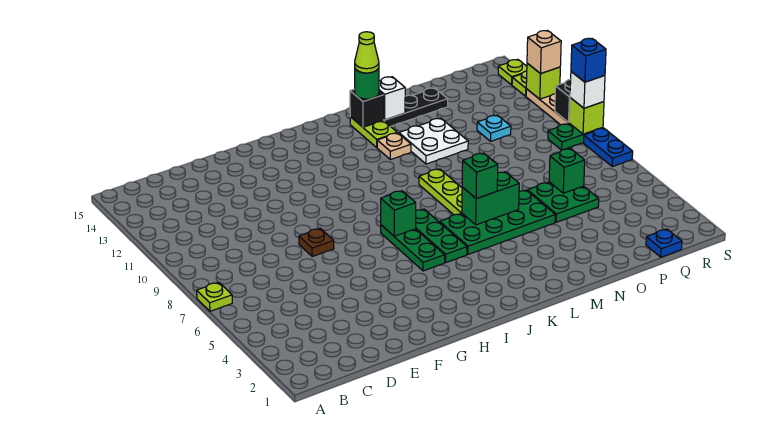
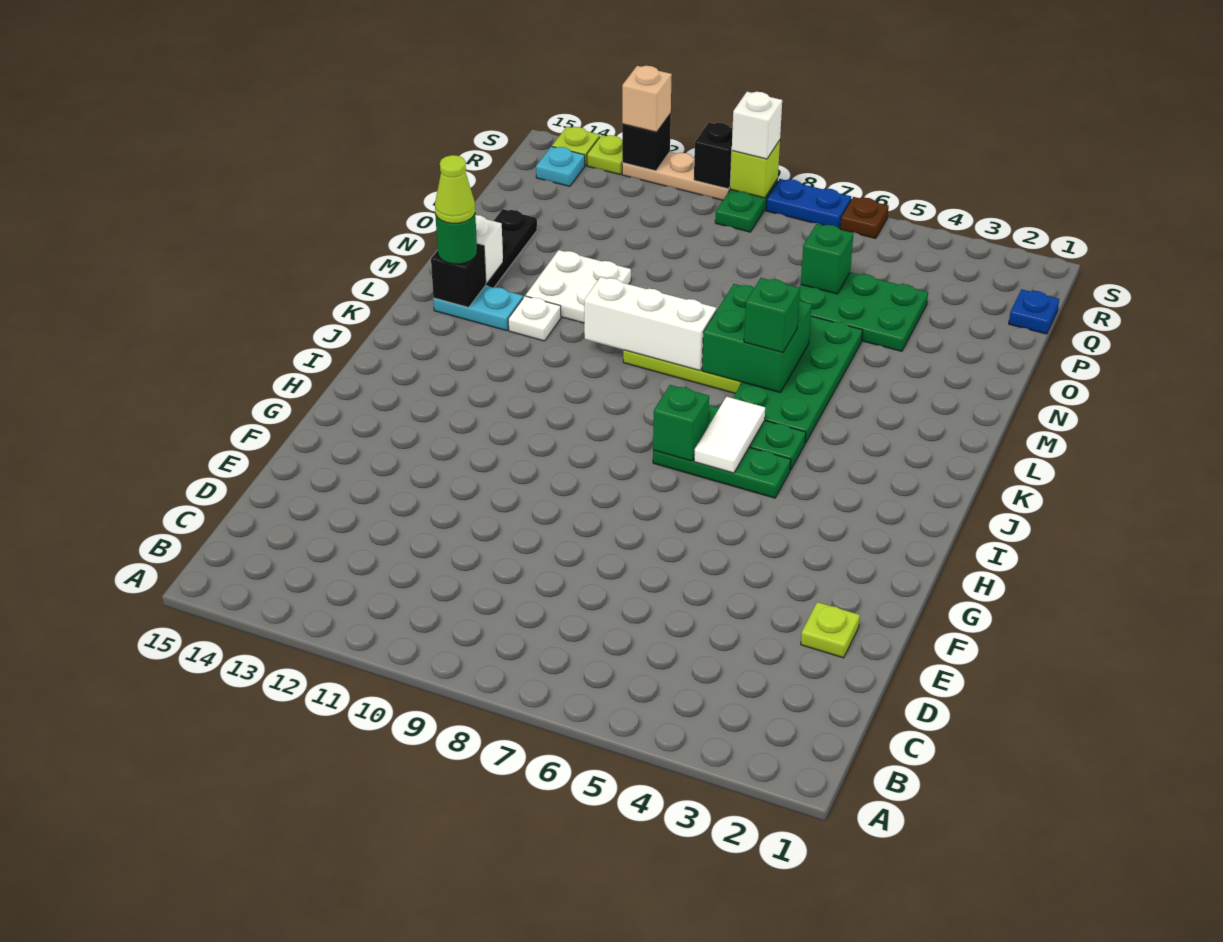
lime 1x1 plate [197,282,232,311] -> lime 1x1 plate moved to [801,602,860,658]
brown 1x1 plate [299,228,334,256] -> brown 1x1 plate moved to [840,197,889,238]
none -> white 1x2 tile [694,397,765,473]
green 1x2 brick [462,172,519,225] -> green 2x2 brick [702,284,812,392]
none -> white 1x3 brick [584,277,716,371]
tan 1x1 plate [377,133,411,160] -> white 1x1 plate [508,296,561,341]
lime 1x2 plate [350,117,397,147] -> cyan 1x2 plate [433,286,523,331]
green 2x2 plate [528,182,599,222] -> green 2x3 plate [799,272,928,351]
cyan 1x1 plate [477,115,511,141] -> cyan 1x1 plate moved to [536,146,585,186]
blue 1x1 brick [571,38,606,82] -> none
lime 1x1 brick [526,63,560,99] -> black 1x1 brick [622,114,671,171]

